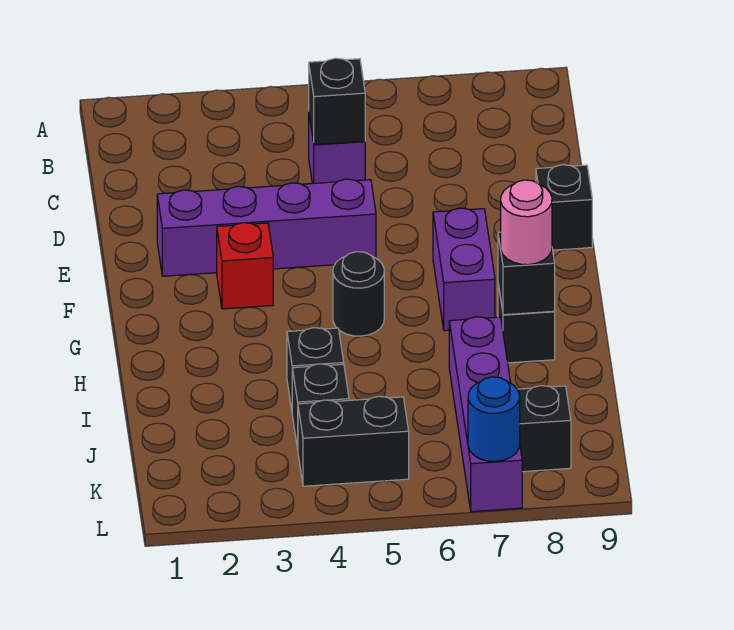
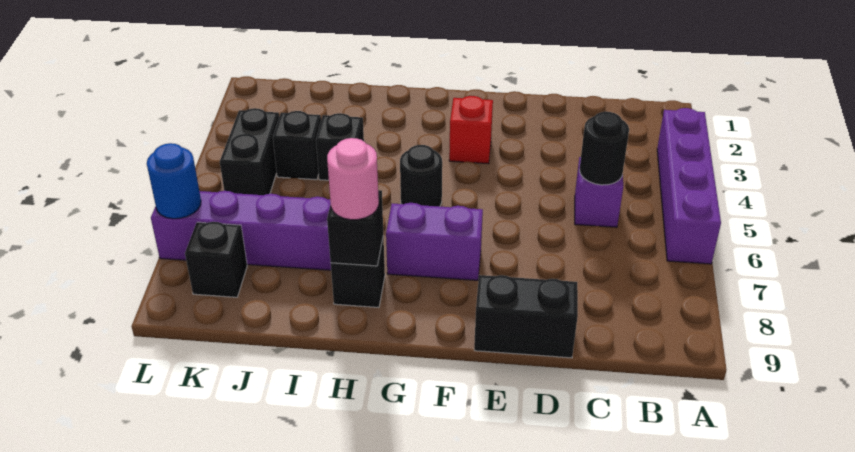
black 1x1 brick [309,58,365,145] -> black 1x1 round brick [579,112,629,185]
purple 1x4 brick [157,179,376,276] -> purple 1x4 brick moved to [657,108,721,264]
black 1x1 brick [536,165,592,250] -> black 1x2 brick [474,275,578,358]

